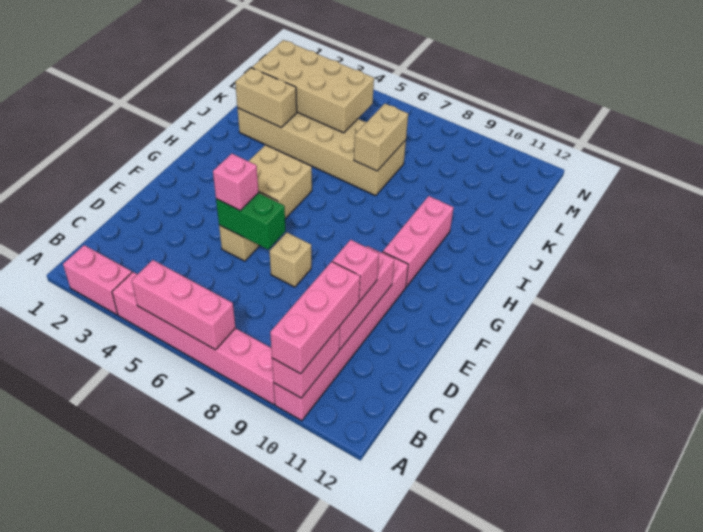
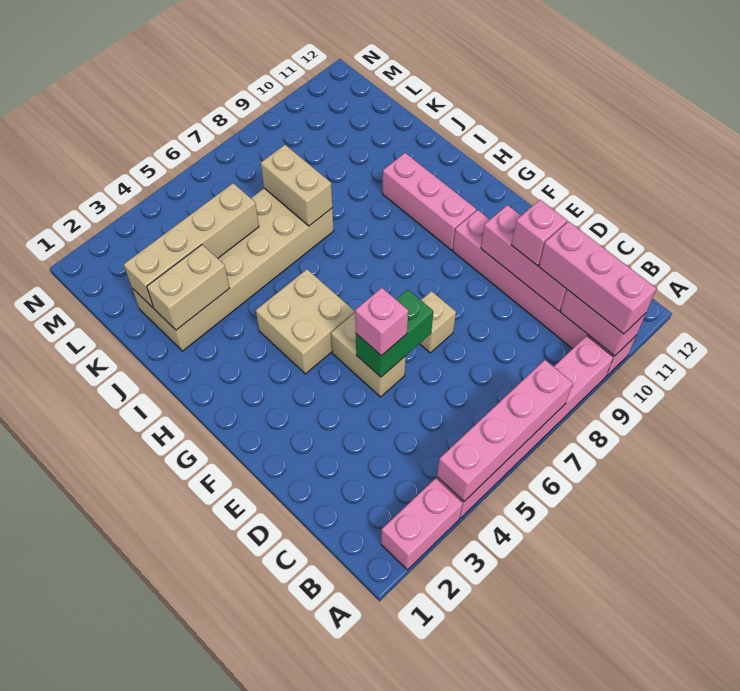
pink 1x3 brick [132,260,235,350] -> pink 1x4 brick [437,360,573,501]
tan 2x4 brick [252,40,374,133] -> tan 1x4 brick [124,183,259,308]

